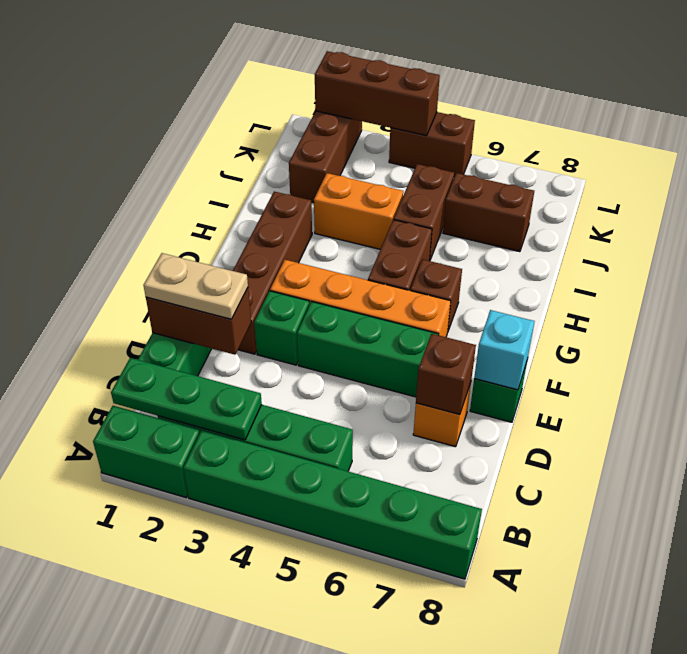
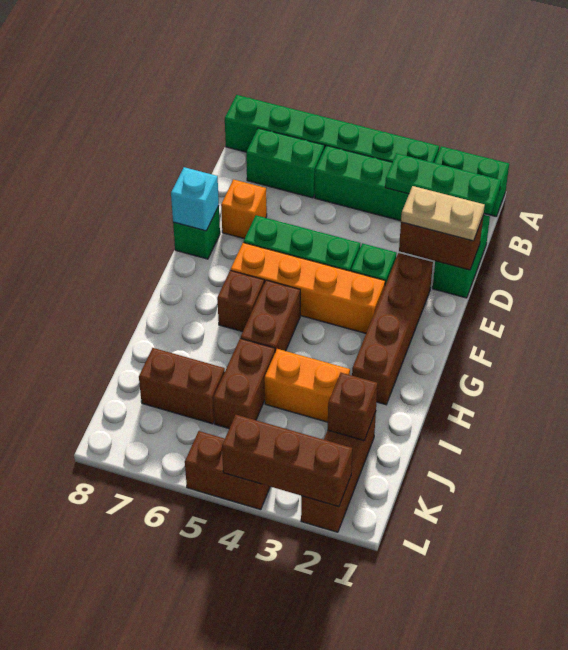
none -> green 1x2 brick [246,128,324,198]
brown 1x1 brick [416,334,476,415] -> brown 1x1 brick moved to [328,373,378,440]

